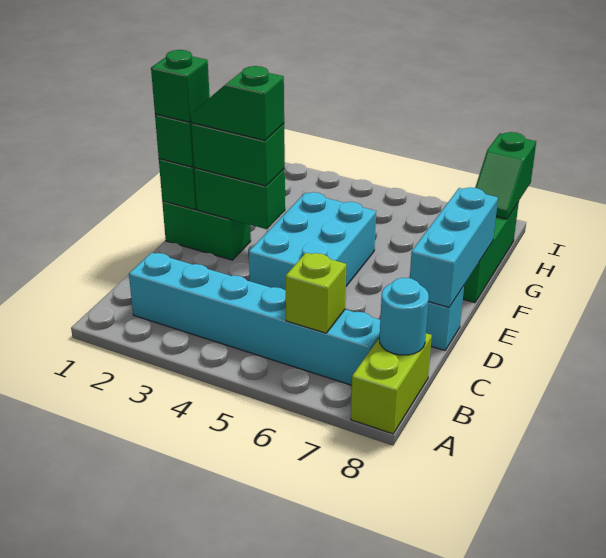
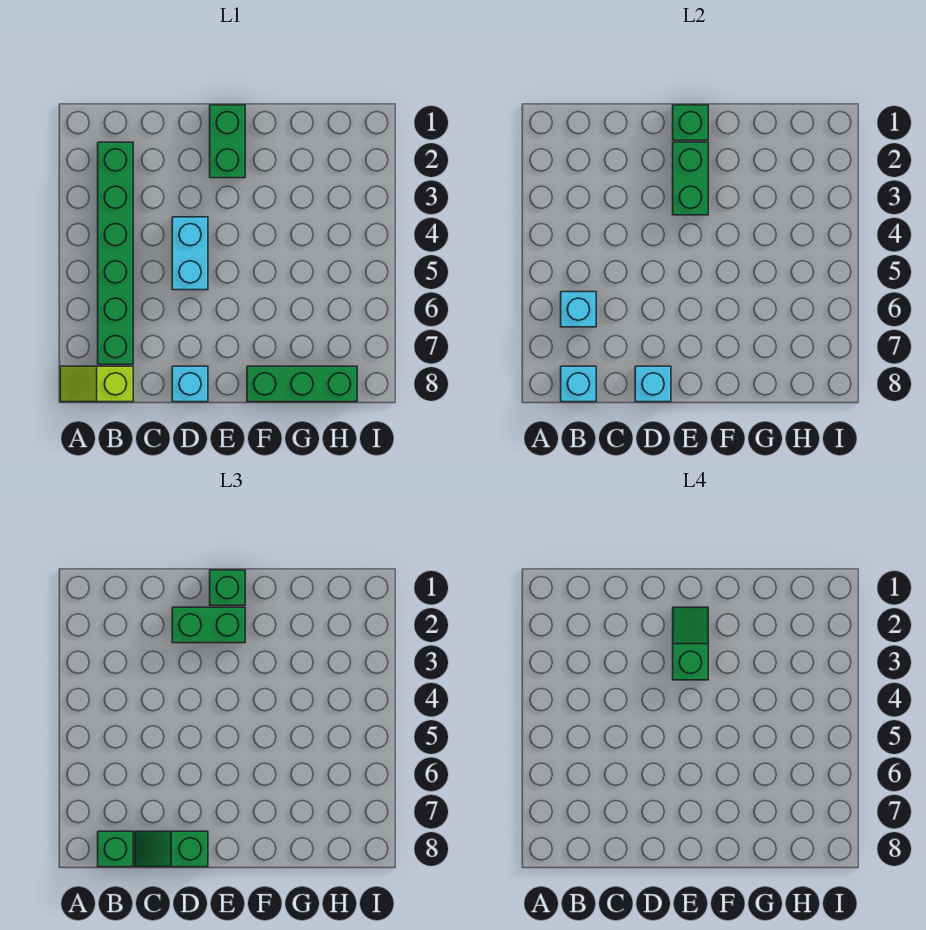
lime 1x2 brick [351,333,432,434] -> lime 1x2 slope [60,366,133,402]
cyan 1x6 brick [129,253,380,385] -> green 1x6 brick [98,142,133,364]
lime 1x1 brick [286,253,346,333] -> cyan 1x1 brick [561,292,596,327]
cyan 1x1 round brick [379,278,429,355] -> cyan 1x1 brick [561,366,596,402]
cyan 2x3 brick [249,192,376,290] -> cyan 1x2 brick [172,217,208,290]
cyan 1x3 brick [410,187,498,307] -> cyan 1x1 brick [635,366,671,402]
green 1x1 brick [151,50,210,122] -> green 1x1 brick moved to [98,831,133,867]
green 1x2 brick [191,123,285,186] -> green 1x2 brick turned to [172,607,245,643]
green 1x2 slope [475,132,536,219] -> green 1x2 slope moved to [135,831,208,867]

